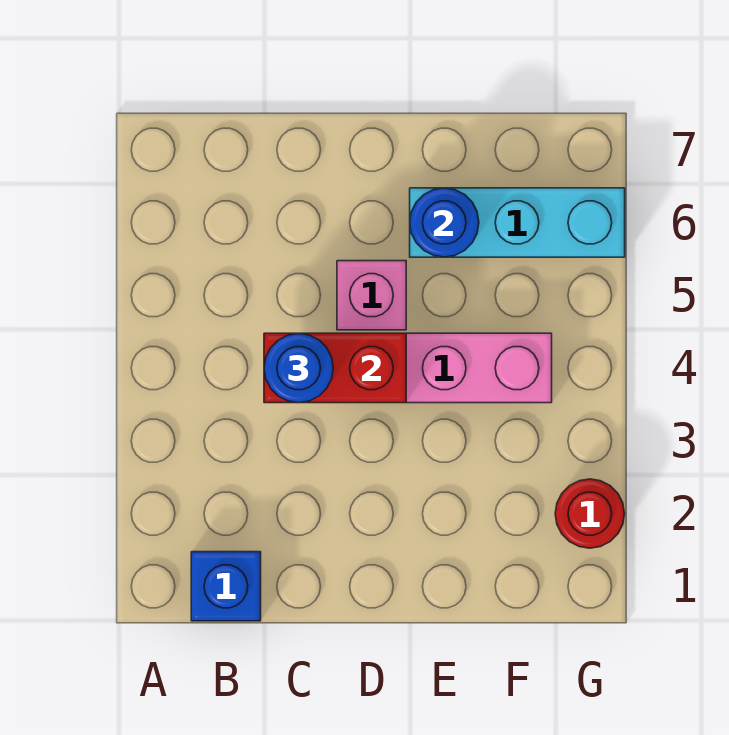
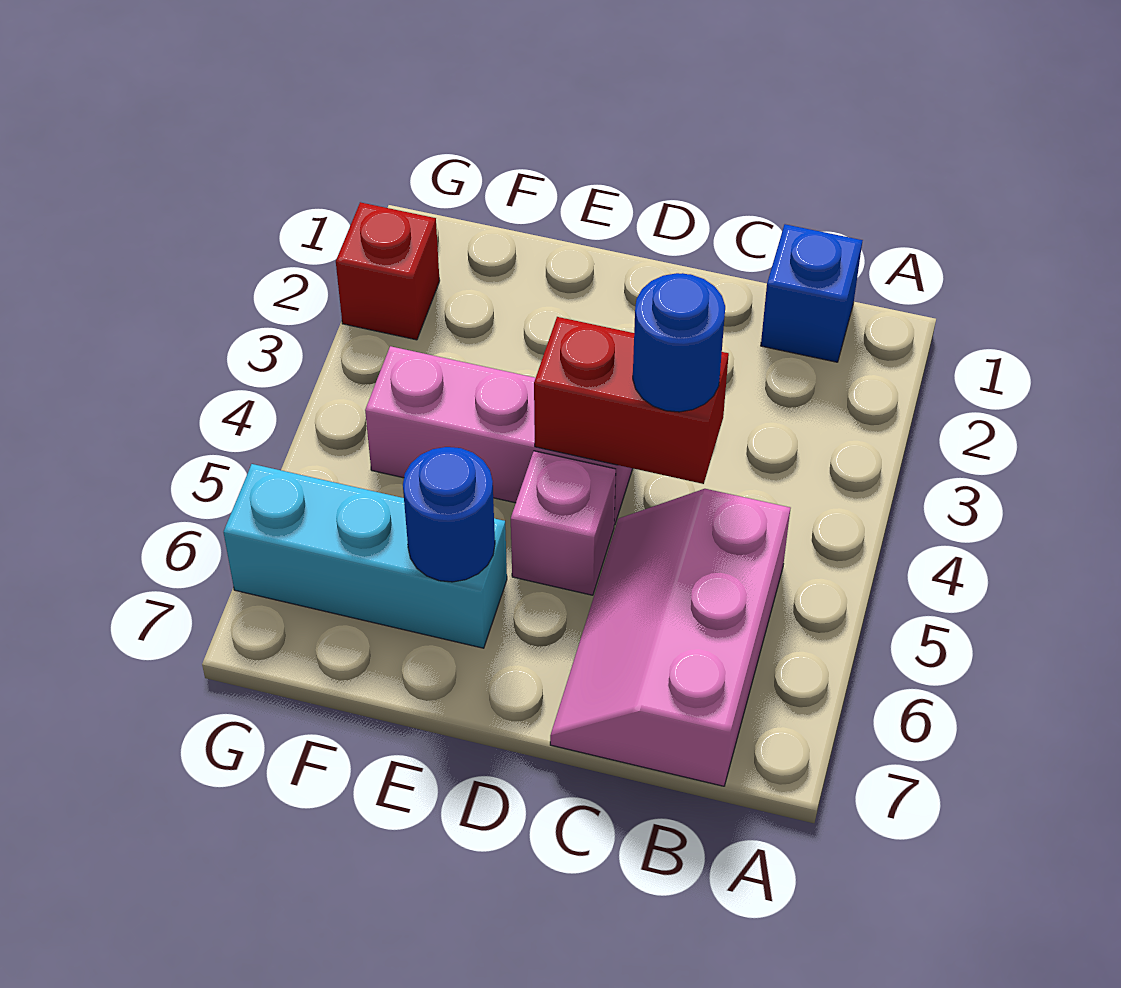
none -> pink 2x3 slope [550,489,790,786]
red 1x1 round brick [555,479,625,548] -> red 1x1 brick [336,202,440,340]

